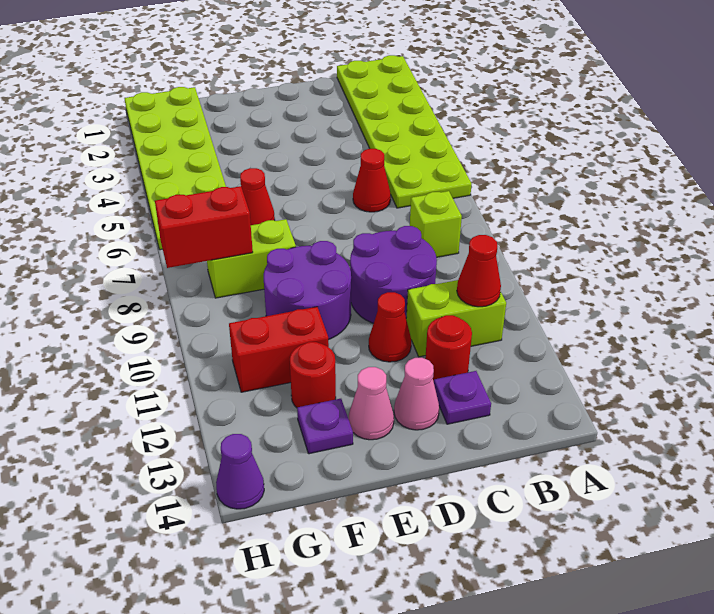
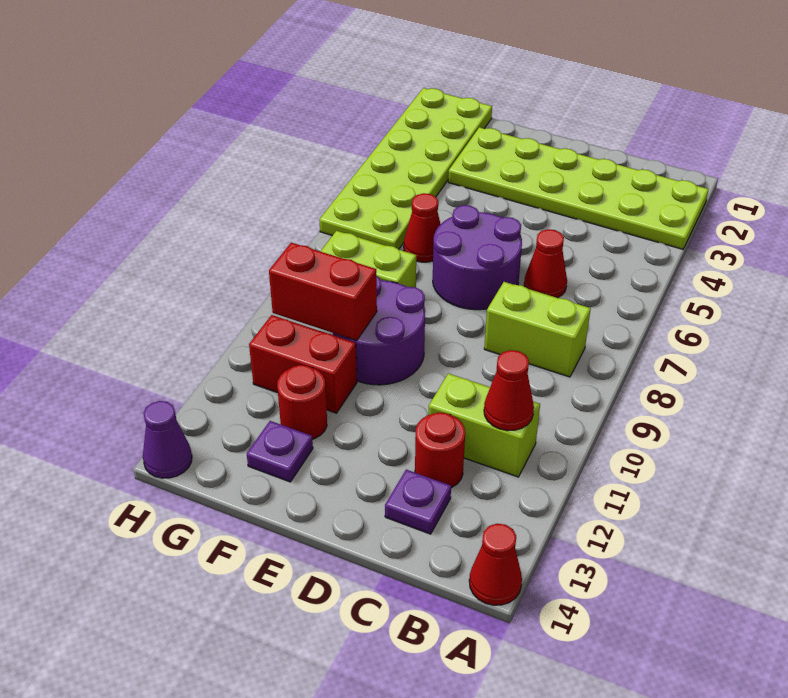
lime 2x6 plate [337,55,472,208] -> lime 2x6 plate turned to [448,127,709,249]
lime 1x1 brick [410,191,462,257] -> lime 1x2 brick [484,282,591,377]
purple 2x2 round brick [350,226,437,323] -> purple 2x2 round brick moved to [433,205,522,310]
red 1x1 cone [369,292,411,362] -> red 1x1 cone moved to [469,524,522,605]
pink 1x1 cone [394,358,439,430] -> none
pink 1x1 cone [349,367,394,440] -> none
red 1x2 brick [155,186,253,268] -> red 1x2 brick moved to [269,243,377,341]

